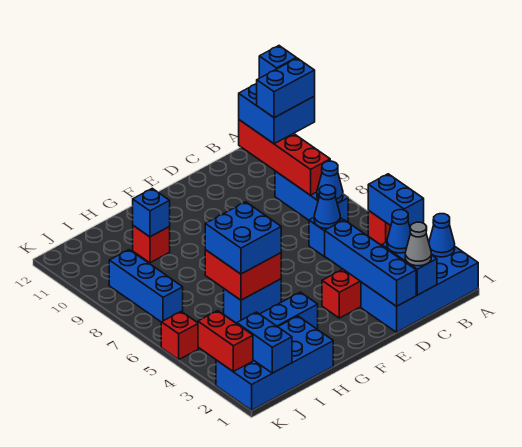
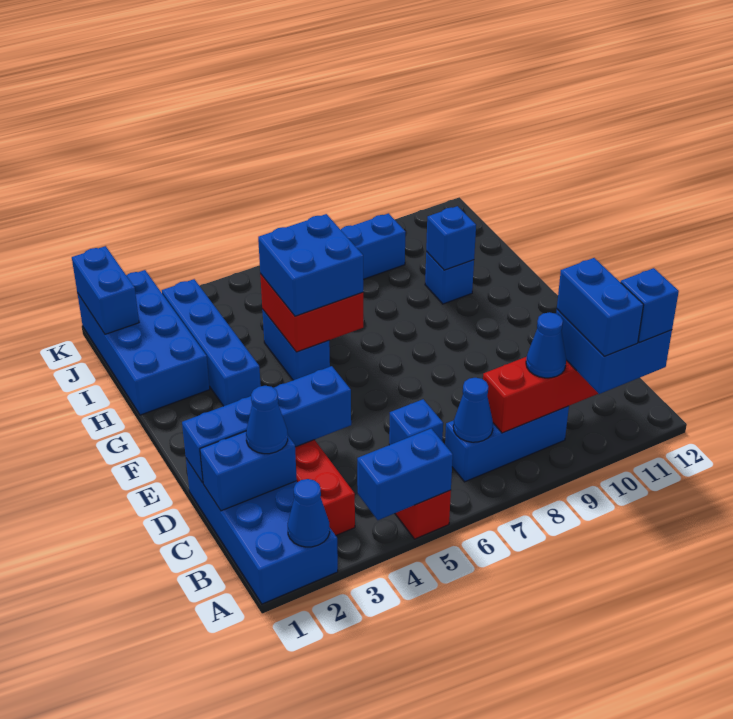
grey 1x1 cone [405,222,431,266] -> none
blue 1x1 cone [314,185,340,229] -> blue 1x1 cone moved to [526,312,566,378]
red 1x1 brick [133,226,170,263] -> blue 1x1 brick [425,252,474,304]
blue 1x2 brick [236,312,292,373] -> blue 1x2 brick turned to [72,246,139,334]
red 1x2 brick [198,311,253,372] -> none
red 1x1 brick [161,312,199,360] -> none

